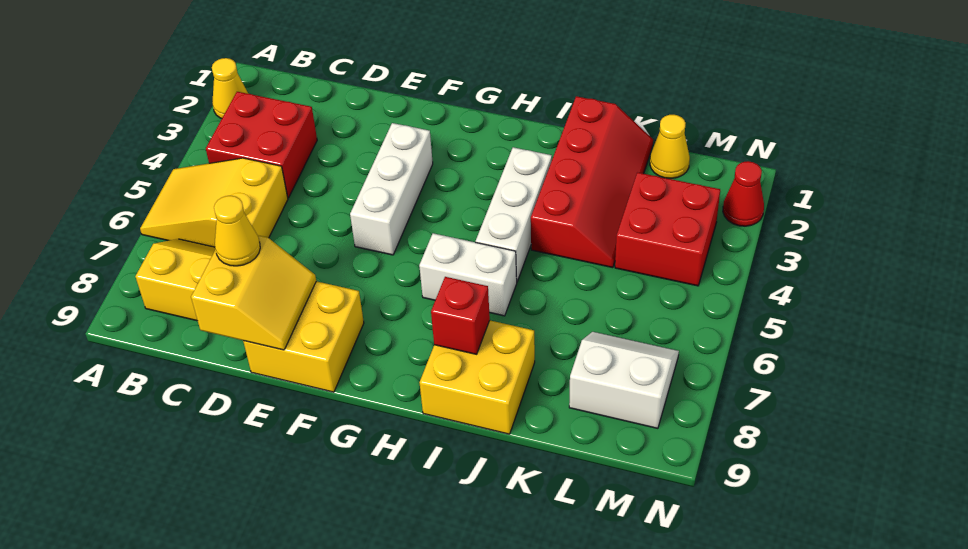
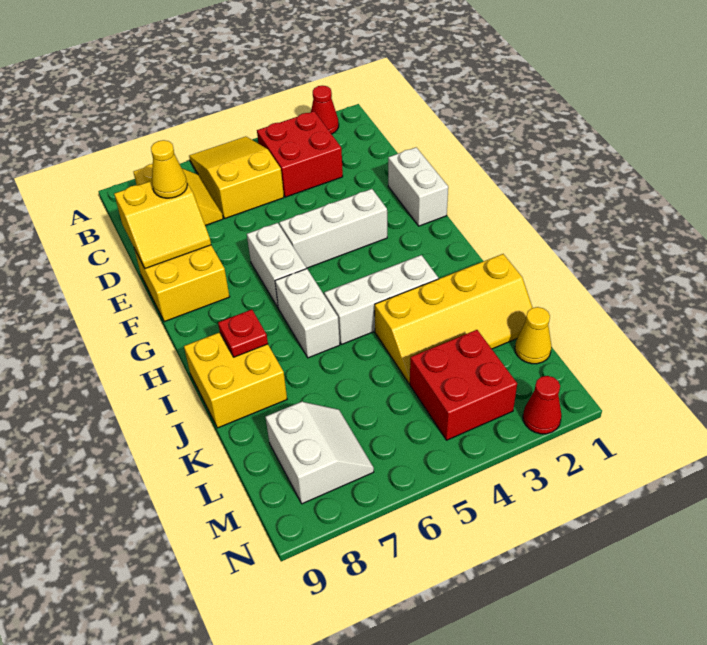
yellow 1x1 cone [212,58,248,119] -> red 1x1 cone [311,86,339,134]
none -> white 1x2 brick [388,148,448,226]
none -> white 1x2 brick [247,223,306,307]
red 1x1 brick [431,277,490,354] -> red 1x1 plate [218,310,268,357]
red 2x4 slope [531,96,653,268] -> yellow 2x4 slope [375,254,532,383]

